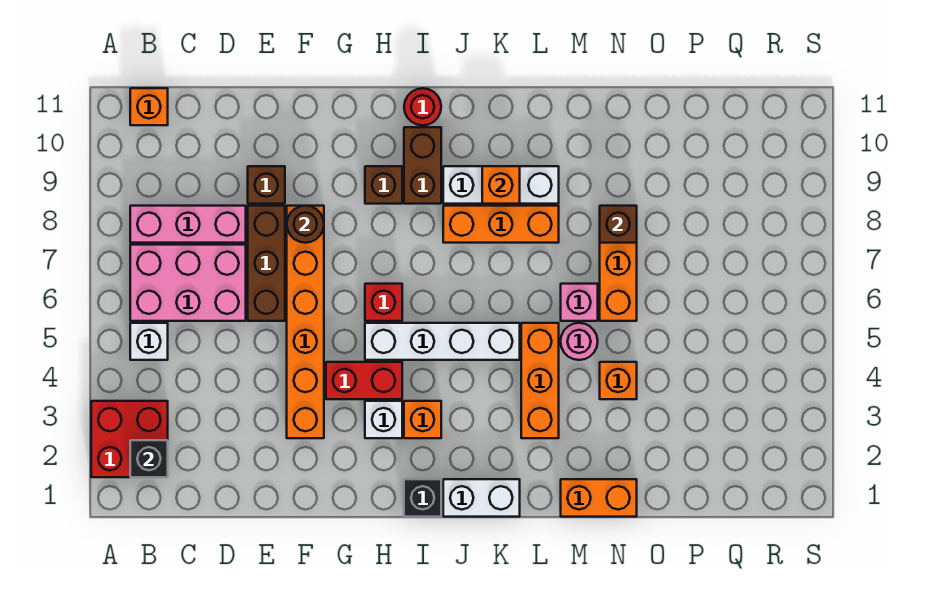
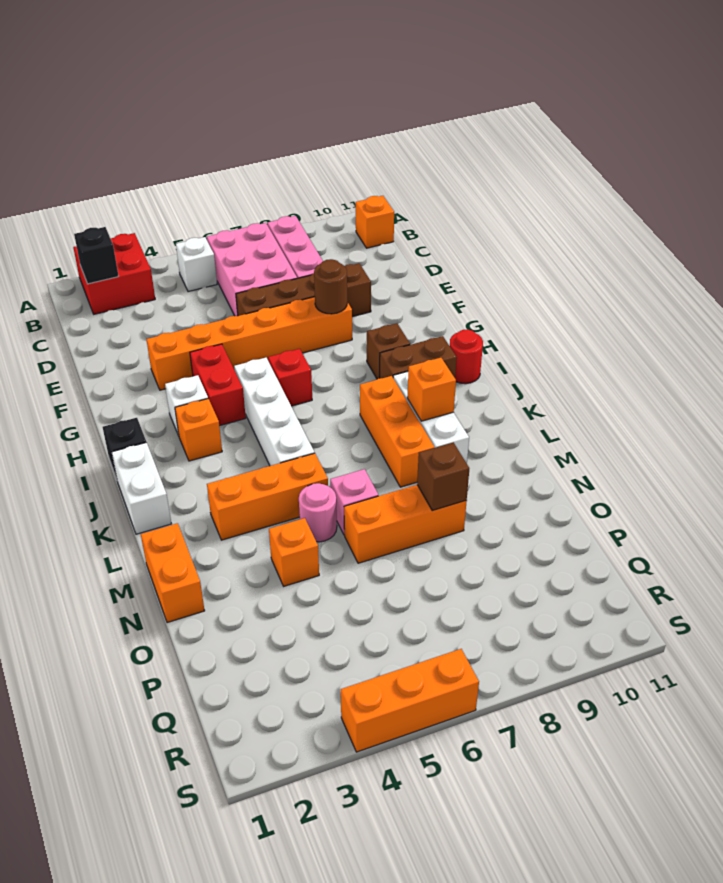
none -> orange 1x3 brick [341,649,479,752]

